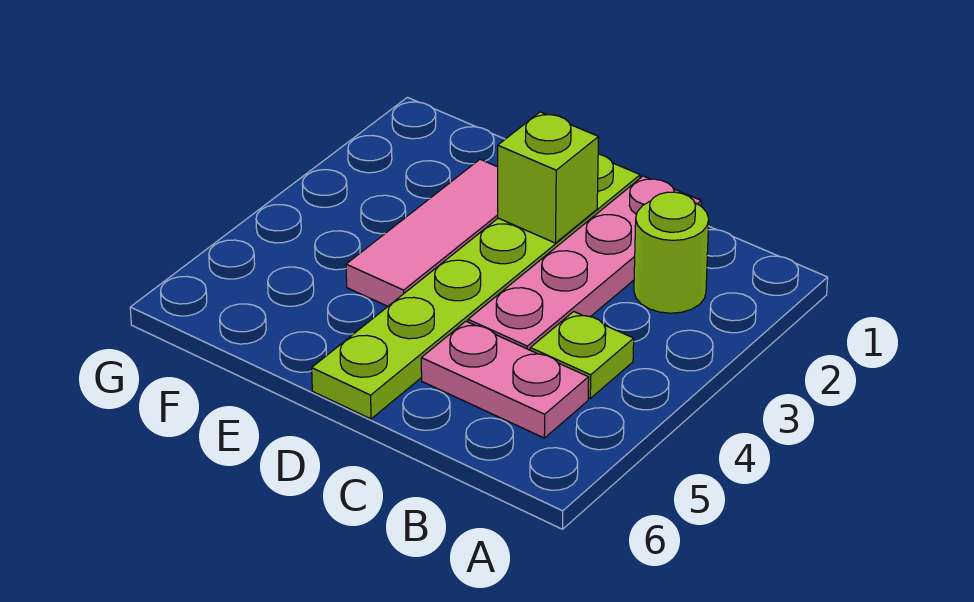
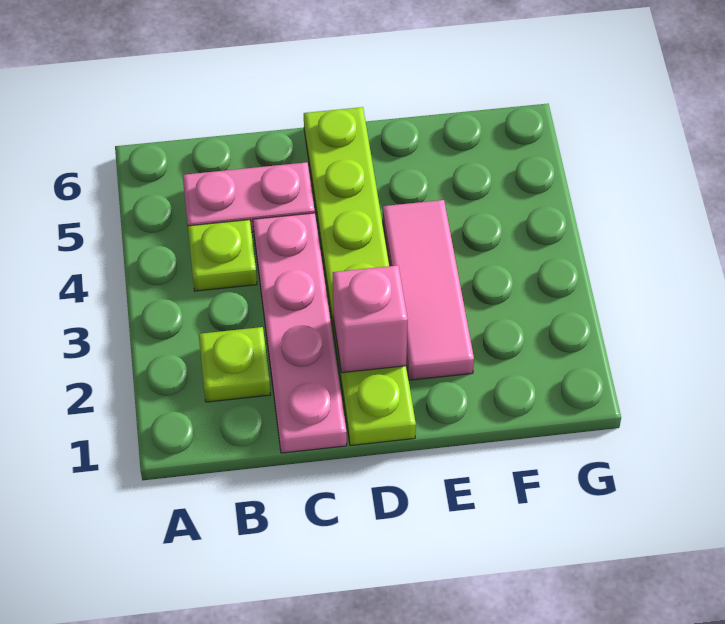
lime 1x1 round brick [634,192,709,313] -> lime 1x1 plate [199,327,270,402]
lime 1x1 brick [498,112,599,243] -> pink 1x1 brick [333,265,408,373]

